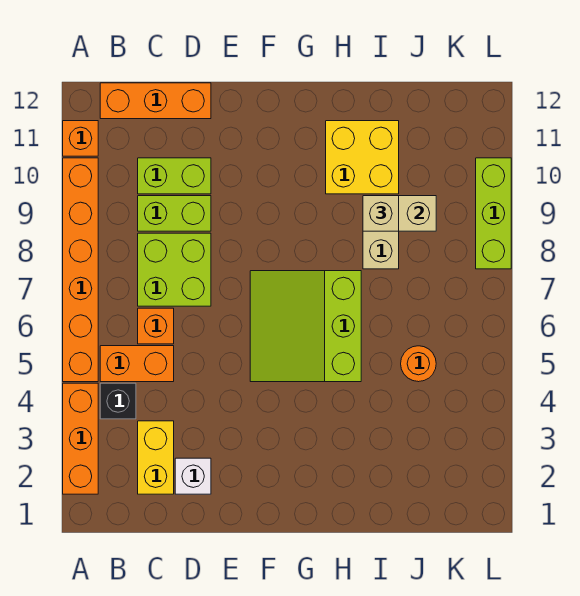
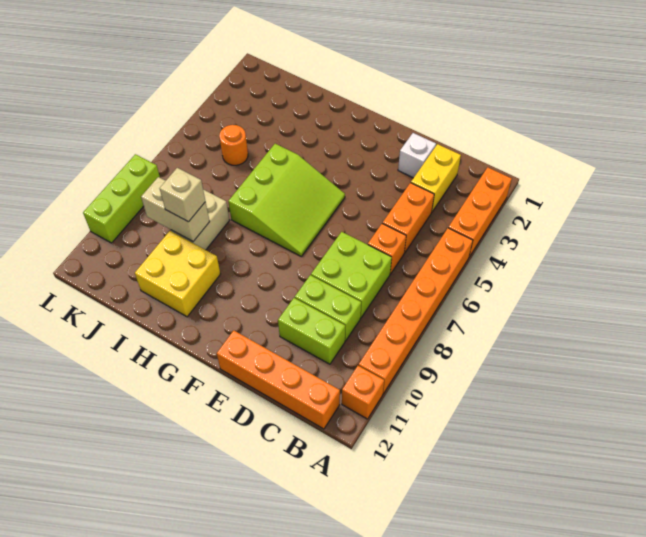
black 1x1 brick [100,383,136,419] -> none
orange 1x2 brick [100,346,174,382] -> orange 1x2 brick turned to [383,183,434,253]
orange 1x3 brick [100,83,211,119] -> orange 1x4 brick [217,330,340,429]

